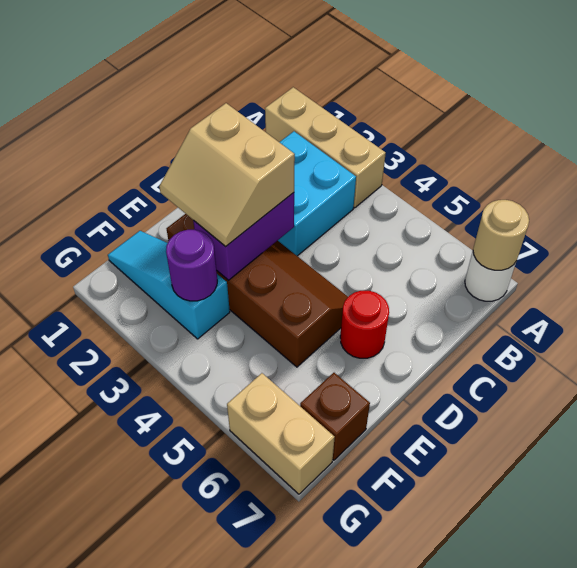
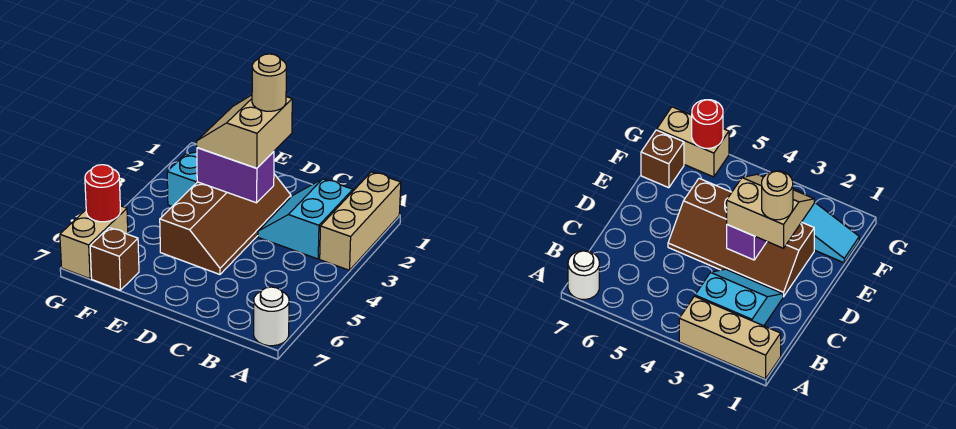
tan 1x1 round brick [473,200,529,270] -> tan 1x1 round brick moved to [252,54,286,111]
cyan 2x2 brick [278,131,356,256] -> cyan 2x2 slope [258,179,353,259]
red 1x1 round brick [340,291,389,358] -> red 1x1 round brick moved to [85,165,120,222]
purple 1x1 round brick [166,230,217,301] -> none

